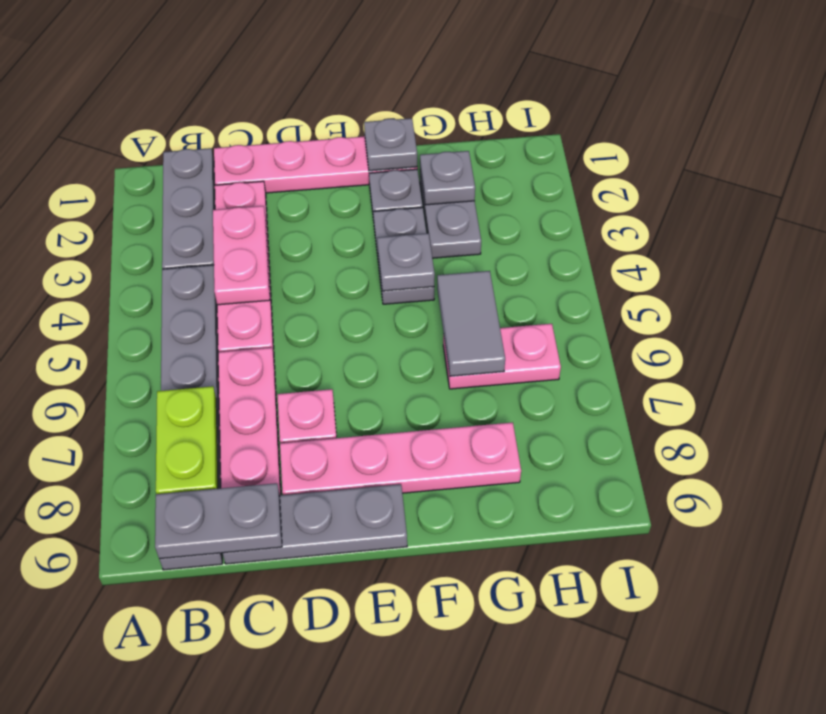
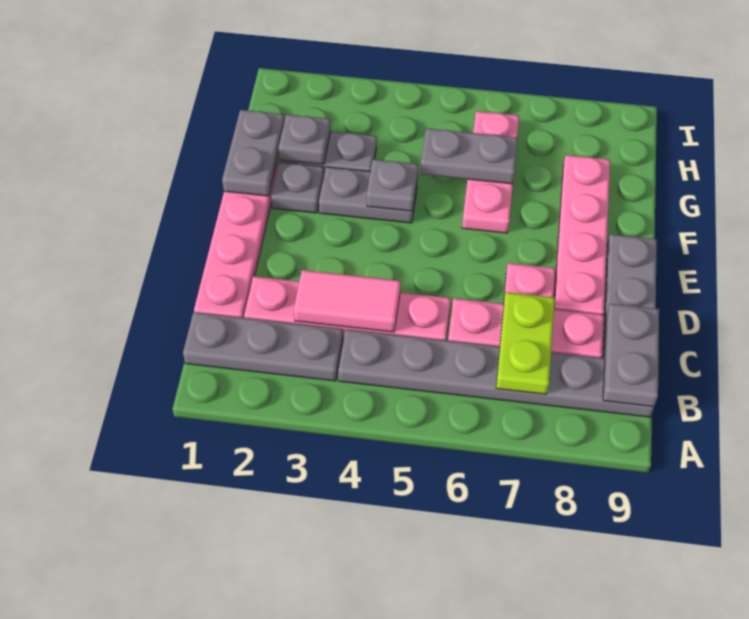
lime 1x2 plate [156,386,218,494] -> lime 1x2 plate turned to [496,292,555,394]
pink 1x2 plate [213,206,270,305] -> pink 1x2 tile [294,270,401,332]
grey 1x1 plate [364,118,417,171] -> grey 1x2 plate [222,110,285,196]
grey 1x2 tile [437,271,505,376] -> grey 1x2 plate [420,128,518,184]
pink 1x2 plate [443,324,561,389] -> pink 1x3 plate [462,111,519,233]

